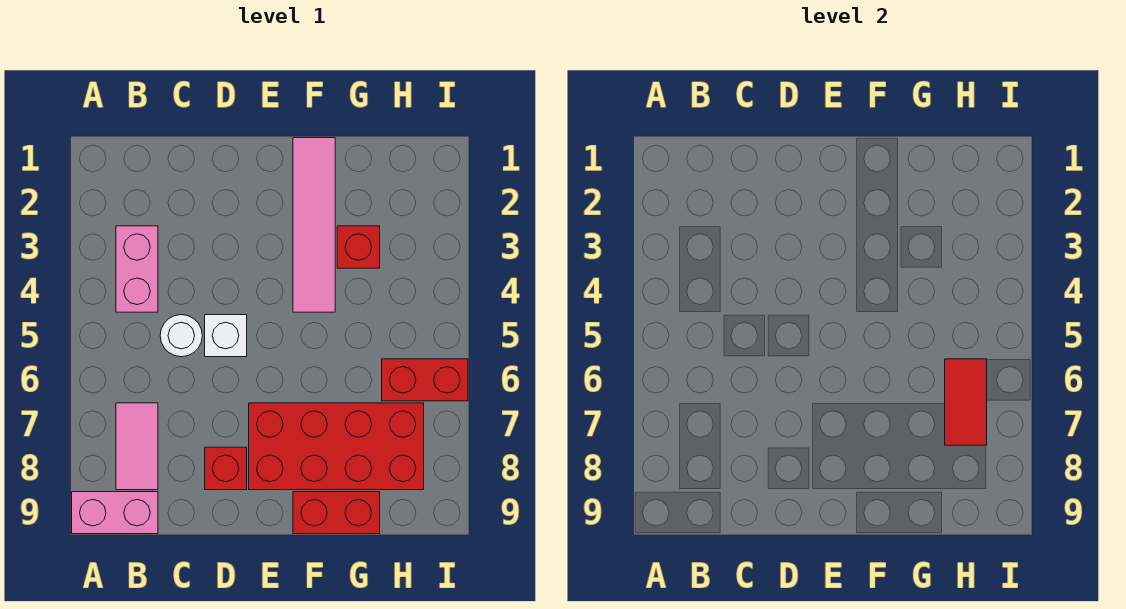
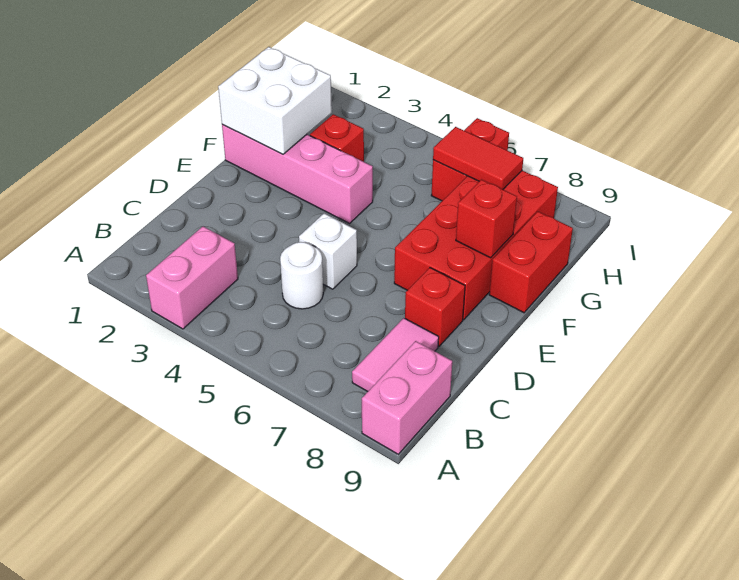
pink 1x2 brick [116,226,158,312] -> pink 1x2 brick turned to [146,227,238,329]
pink 1x2 tile [116,403,158,490] -> pink 1x2 tile turned to [352,318,439,391]
pink 1x4 tile [293,138,335,312] -> pink 1x4 brick [222,125,373,224]
none -> white 2x2 brick [218,47,332,154]
none -> red 1x1 brick [456,180,517,258]

